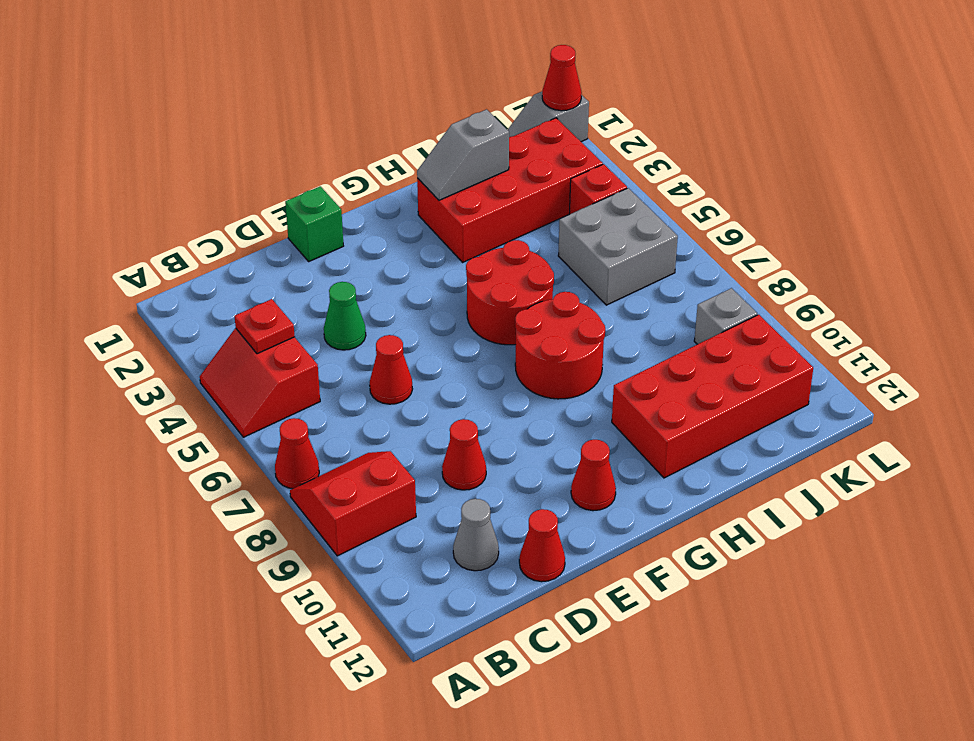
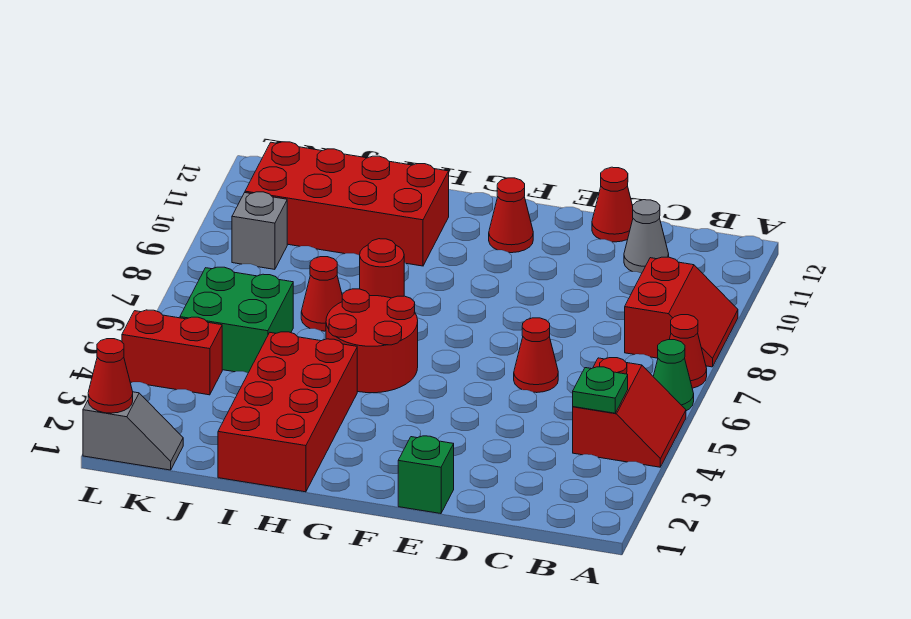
red 2x2 slope [290,451,416,556] -> red 2x2 slope turned to [625,257,738,367]
red 1x1 plate [234,299,295,354] -> green 1x1 plate [573,367,628,413]
green 1x1 cone [324,282,366,350] -> green 1x1 cone moved to [653,340,694,411]
red 1x1 cone [442,419,486,490] -> red 1x1 cone moved to [301,257,342,331]
red 2x2 round brick [515,292,605,399] -> red 1x1 round brick [360,239,404,298]
red 2x4 brick [417,118,603,262] -> red 2x4 brick turned to [218,332,357,492]
grey 1x2 slope [417,109,509,200] -> none
grey 2x2 brick [558,188,678,305] -> green 2x2 brick [180,267,293,373]
red 1x1 brick [569,164,627,214] -> red 1x2 brick [122,310,222,395]

